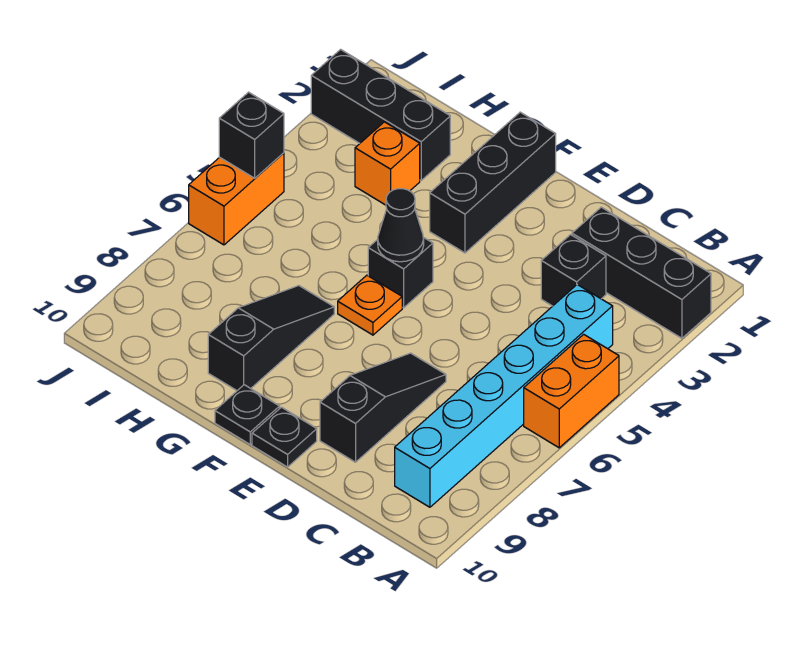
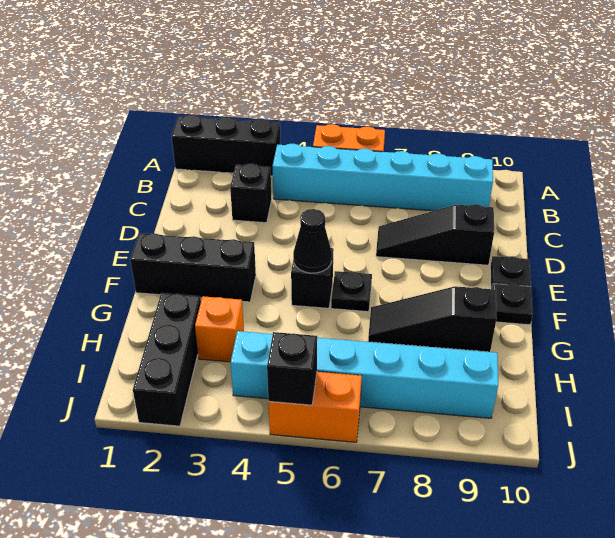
black 1x3 brick [572,207,711,338] -> black 1x3 brick turned to [172,115,281,176]
orange 1x1 plate [338,275,402,335] -> black 1x1 plate [331,271,372,312]
none -> cyan 1x6 brick [230,331,498,418]

